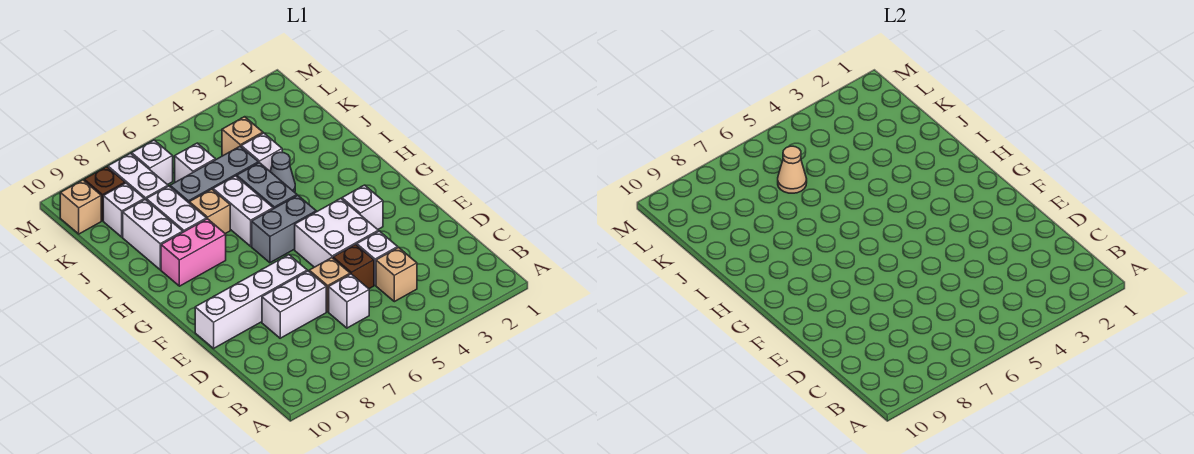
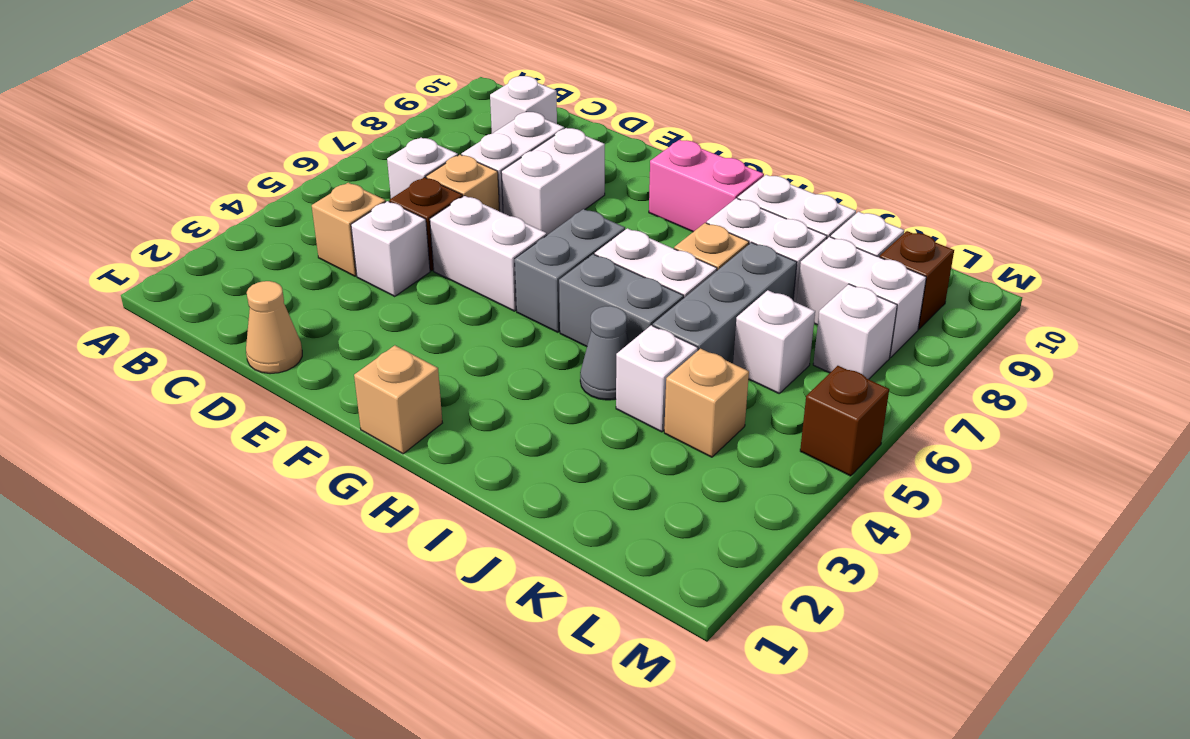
white 2x2 brick [295,198,378,267] -> white 1x2 brick [430,196,547,311]
white 1x4 brick [195,255,307,348] -> white 1x2 brick [501,128,605,235]
white 1x1 brick [342,185,383,229] -> white 1x1 brick moved to [490,76,557,134]
pink 1x2 brick [161,219,226,286] -> pink 1x2 brick turned to [649,140,764,232]
tan 1x1 cone [778,146,807,193] -> tan 1x1 cone moved to [246,281,302,374]
tan 1x1 brick [60,180,101,234] -> tan 1x1 brick moved to [354,345,442,454]
none -> brown 1x1 brick [800,366,889,476]

